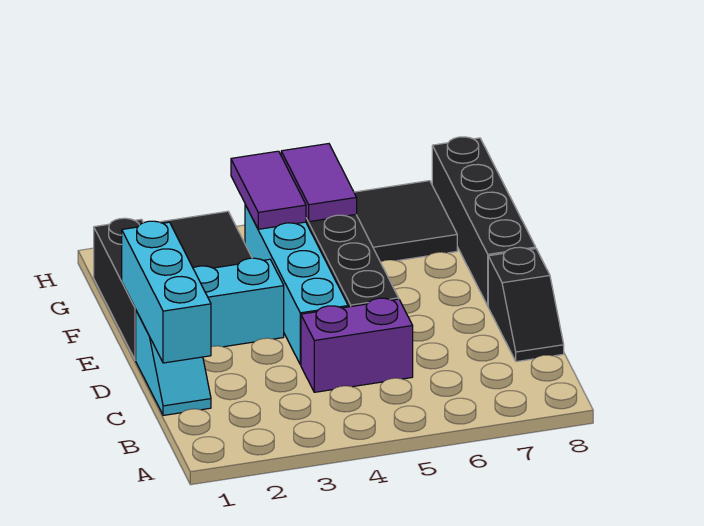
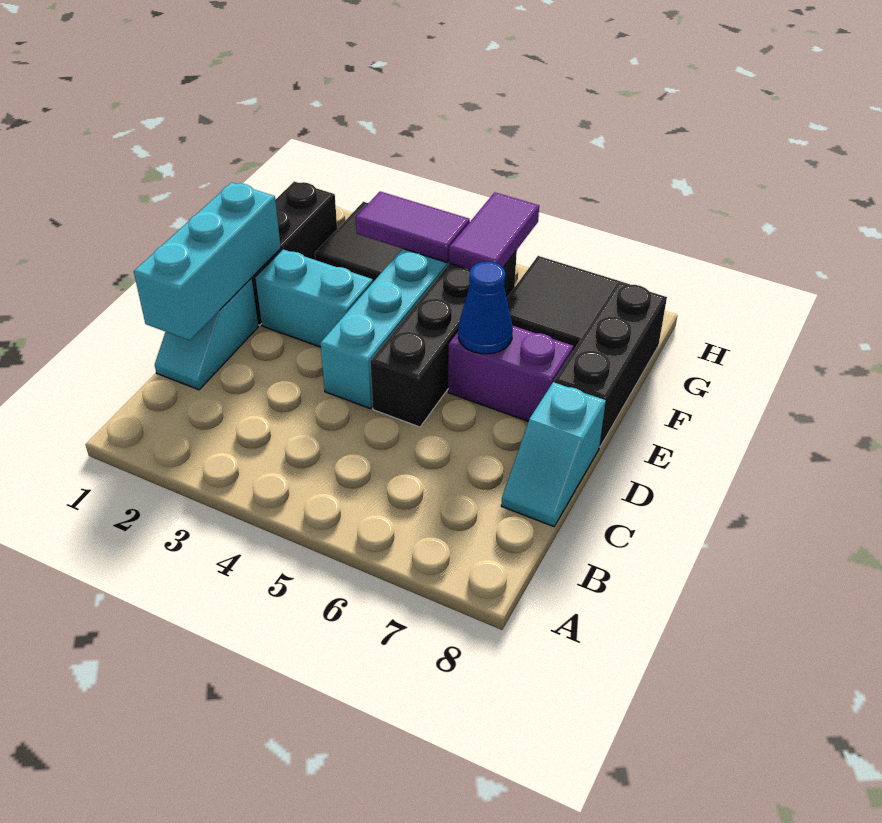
purple 1x2 brick [301,298,413,392] -> purple 1x2 brick moved to [448,326,573,421]
black 1x2 slope [488,247,564,362] -> cyan 1x2 slope [501,382,606,527]
none -> blue 1x1 cone [458,262,513,354]
black 1x4 brick [432,137,536,306] -> black 1x3 brick [554,282,667,447]
purple 1x2 tile [231,151,306,229] -> purple 1x2 tile turned to [356,192,470,263]

